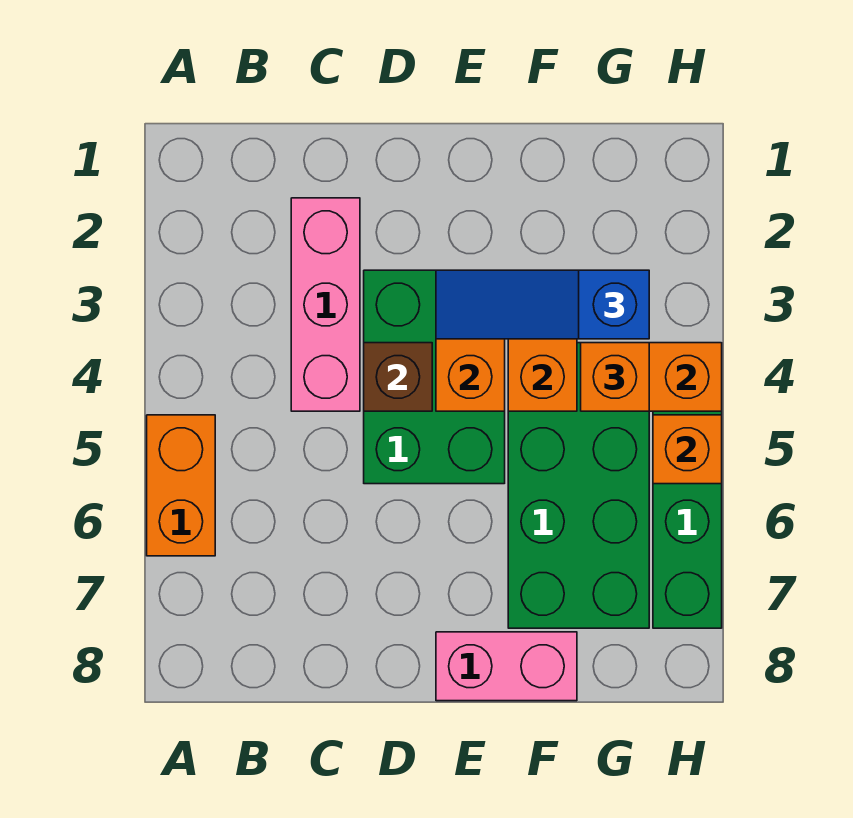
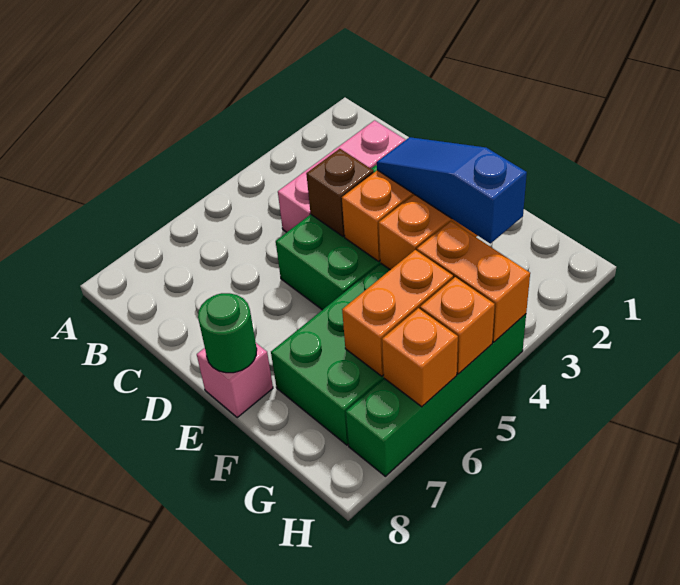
orange 1x2 brick [147,415,215,556] -> orange 1x2 brick moved to [342,250,453,376]
pink 1x2 brick [436,632,577,701] -> pink 1x1 brick [197,343,273,418]
none -> green 1x1 round brick [198,293,257,373]
orange 1x1 brick [581,343,649,411] -> orange 1x1 brick moved to [382,308,458,407]

